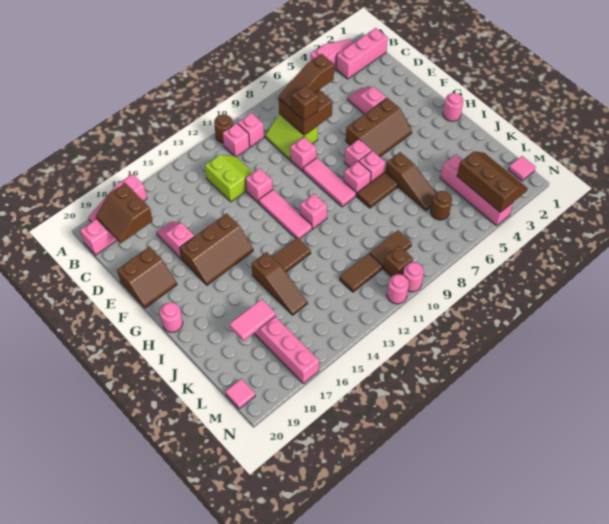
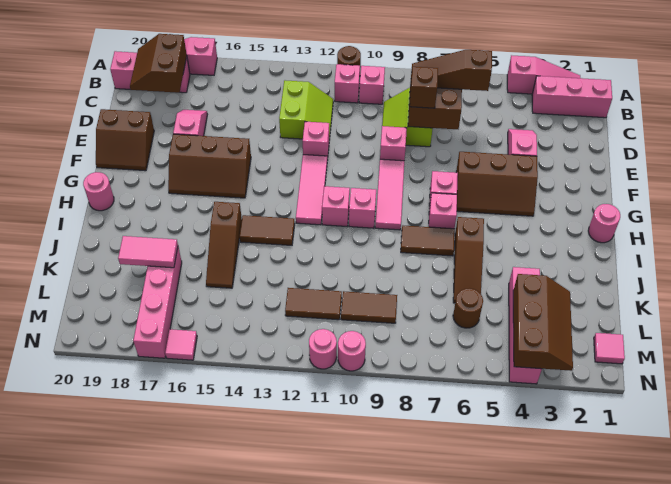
pink 1x1 brick [344,161,371,196] -> pink 1x1 brick moved to [349,188,376,228]
brown 1x1 brick [383,246,413,277] -> none
pink 1x1 tile [225,379,255,409] -> pink 1x1 tile moved to [165,329,197,360]

